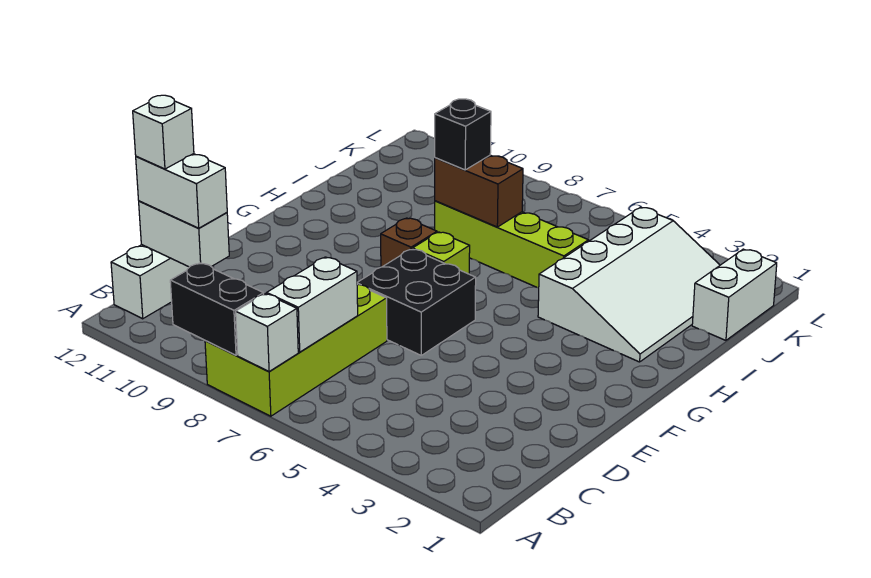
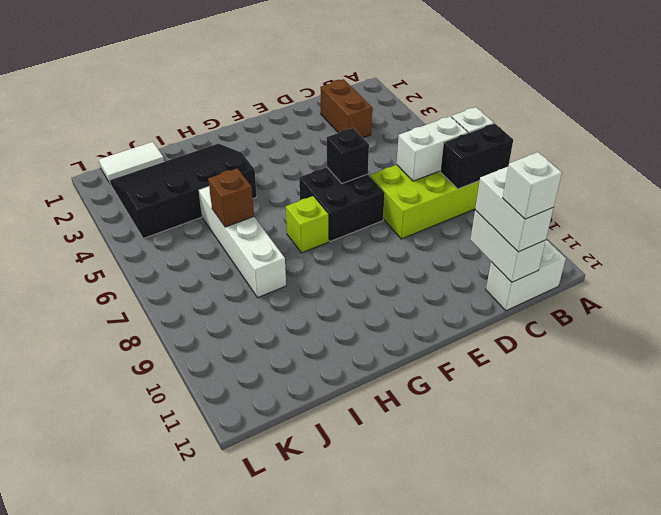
black 1x2 brick [170,263,264,355] -> black 1x2 brick turned to [440,123,513,189]
brown 1x1 brick [381,218,437,267] -> brown 1x1 brick moved to [208,168,254,227]
white 3x4 slope [538,207,720,362] -> black 3x4 slope [110,144,257,239]
lime 1x4 brick [435,201,588,288] -> white 1x4 brick [199,186,286,298]
brown 1x2 brick [435,155,523,227] -> brown 1x2 brick moved to [320,79,372,138]
black 1x1 brick [435,99,491,170] -> black 1x1 brick moved to [327,128,369,184]
white 1x2 brick [692,249,777,340] -> white 1x2 tile [99,142,164,183]

